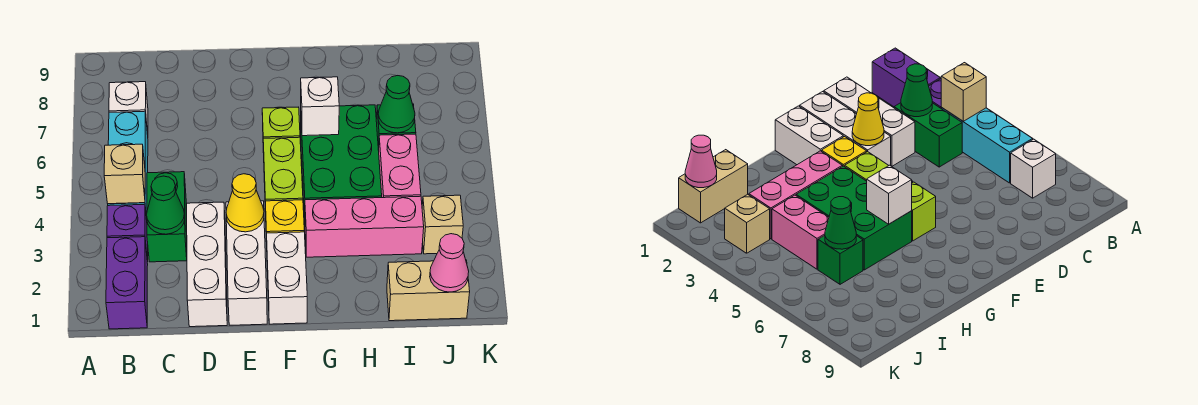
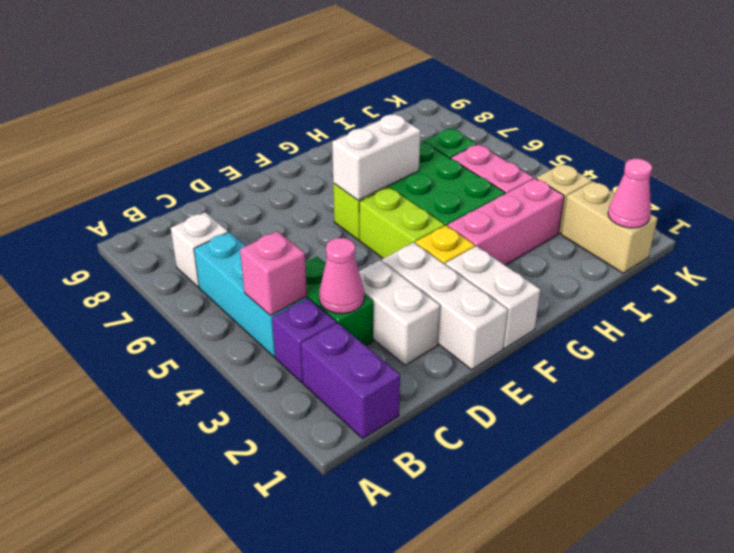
tan 1x1 brick [104,144,145,204] -> pink 1x1 brick [240,231,307,315]
green 1x1 cone [147,176,185,234] -> pink 1x1 cone [319,238,364,314]
white 1x3 brick [187,202,227,327] -> white 1x2 brick [359,260,440,365]
yellow 1x1 cone [226,174,264,232] -> none
white 1x1 brick [301,77,339,136] -> white 1x2 brick [332,114,421,200]
tan 1x2 brick [387,260,470,321] -> tan 1x2 brick turned to [561,181,658,273]
green 1x1 cone [378,76,415,133] -> none

